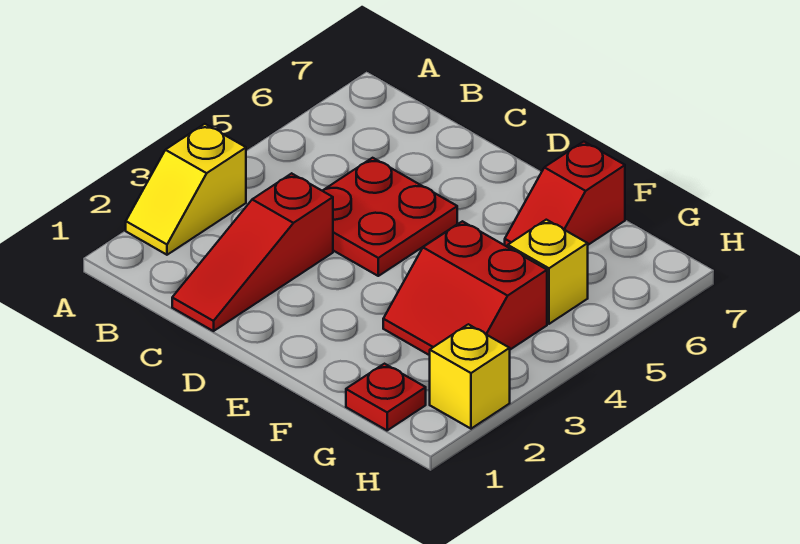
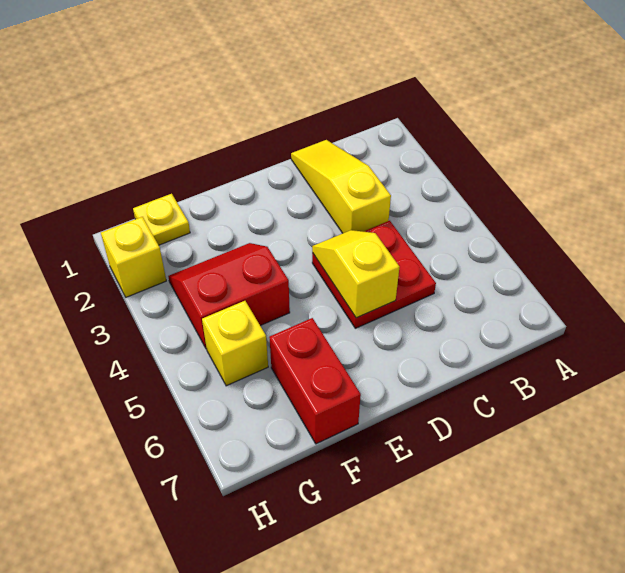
yellow 1x2 slope [126,124,246,255] -> yellow 1x2 slope moved to [312,230,399,318]
red 1x3 slope [172,173,333,331] -> yellow 1x3 slope [291,140,391,233]
red 1x2 slope [505,142,625,247] -> red 1x2 brick [269,318,361,444]
red 1x1 plate [346,364,426,430] -> yellow 1x1 plate [133,194,190,245]

